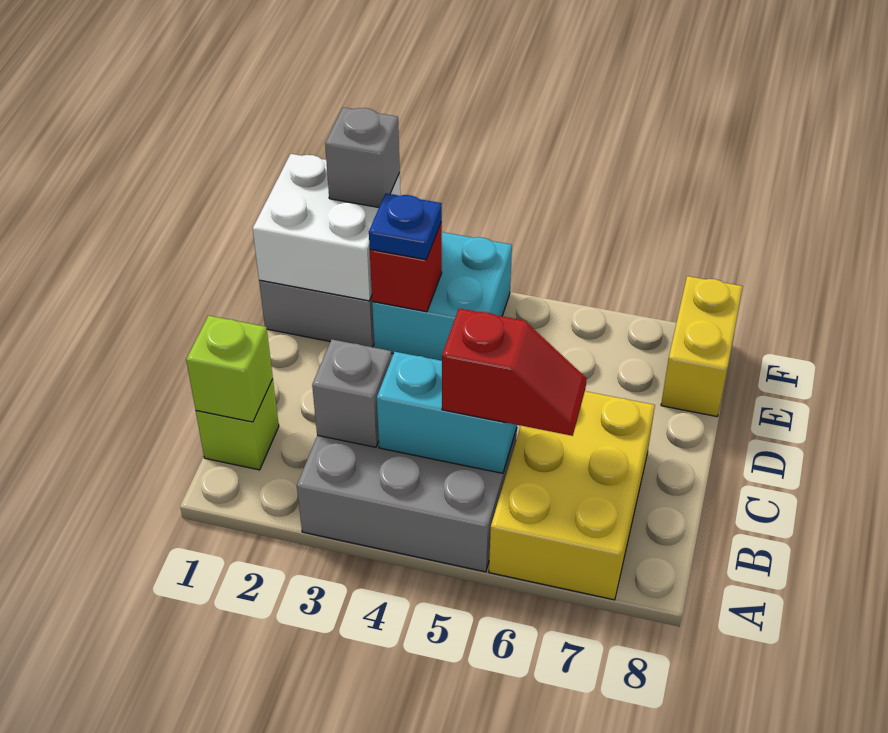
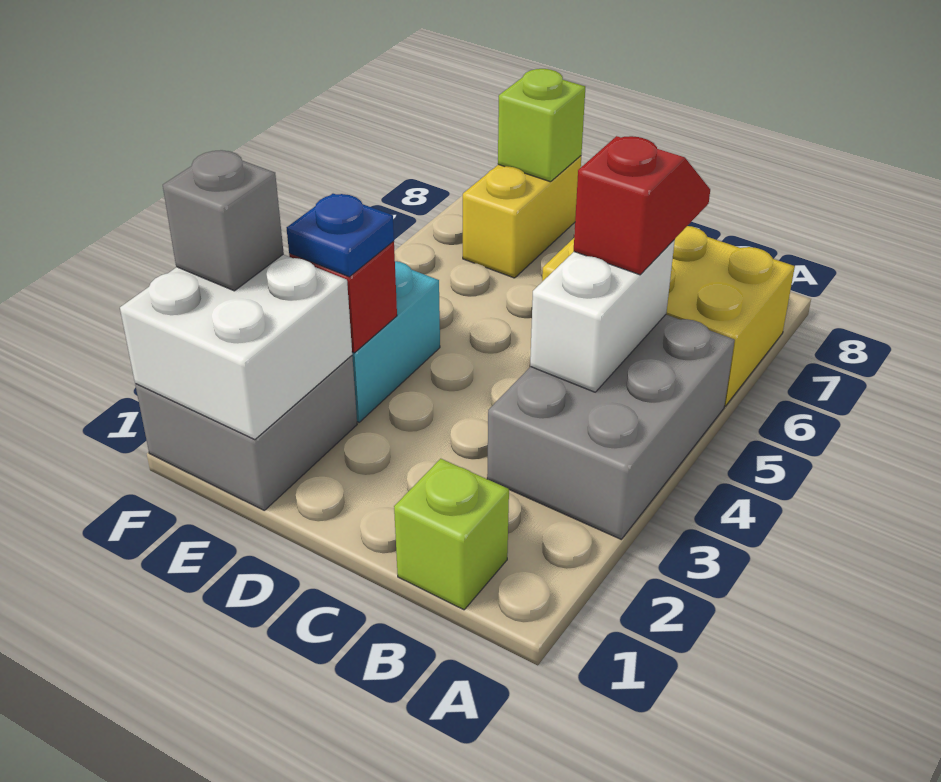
lime 1x1 brick [186,316,273,422] -> lime 1x1 brick moved to [498,69,585,182]
grey 1x1 brick [312,340,392,447] -> none
cyan 1x2 brick [377,352,517,473] -> white 1x2 brick [530,240,675,392]
yellow 1x2 brick [661,276,743,417] -> yellow 1x2 brick turned to [463,156,581,278]

